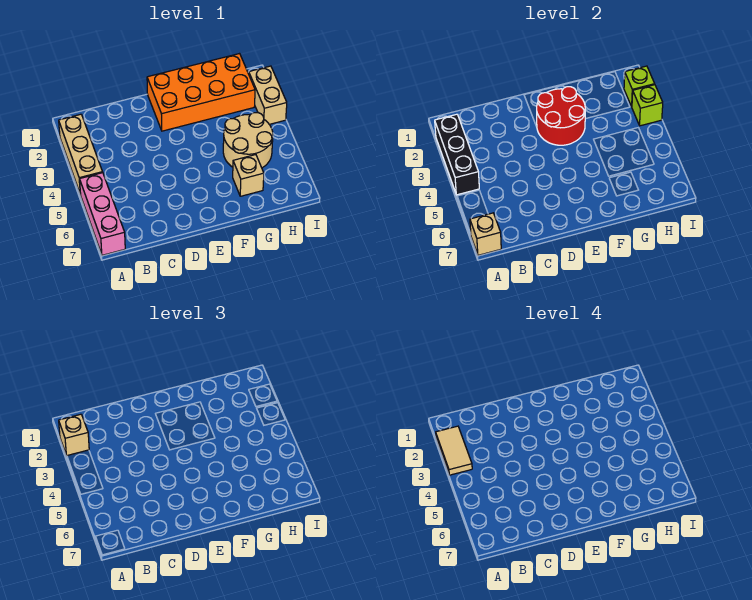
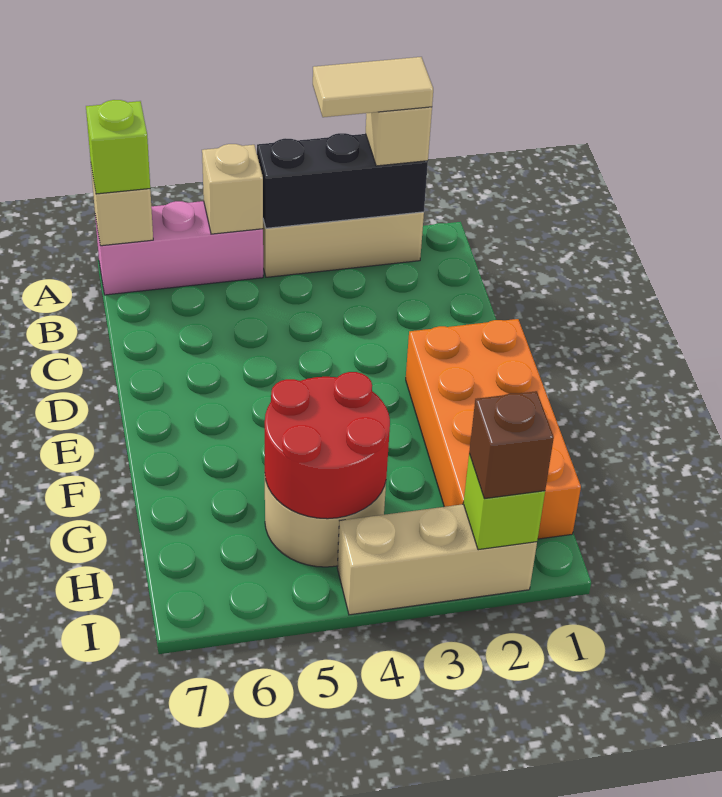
red 2x2 round brick [537,87,585,145] -> red 2x2 round brick moved to [265,372,390,519]
tan 1x1 brick [233,155,264,196] -> tan 1x1 brick moved to [202,144,263,234]
tan 1x2 brick [249,66,287,124] -> tan 1x3 brick [337,504,537,615]
none -> brown 1x1 brick [469,391,554,499]
lime 1x1 brick [632,85,663,126] -> lime 1x1 brick moved to [86,100,150,194]

